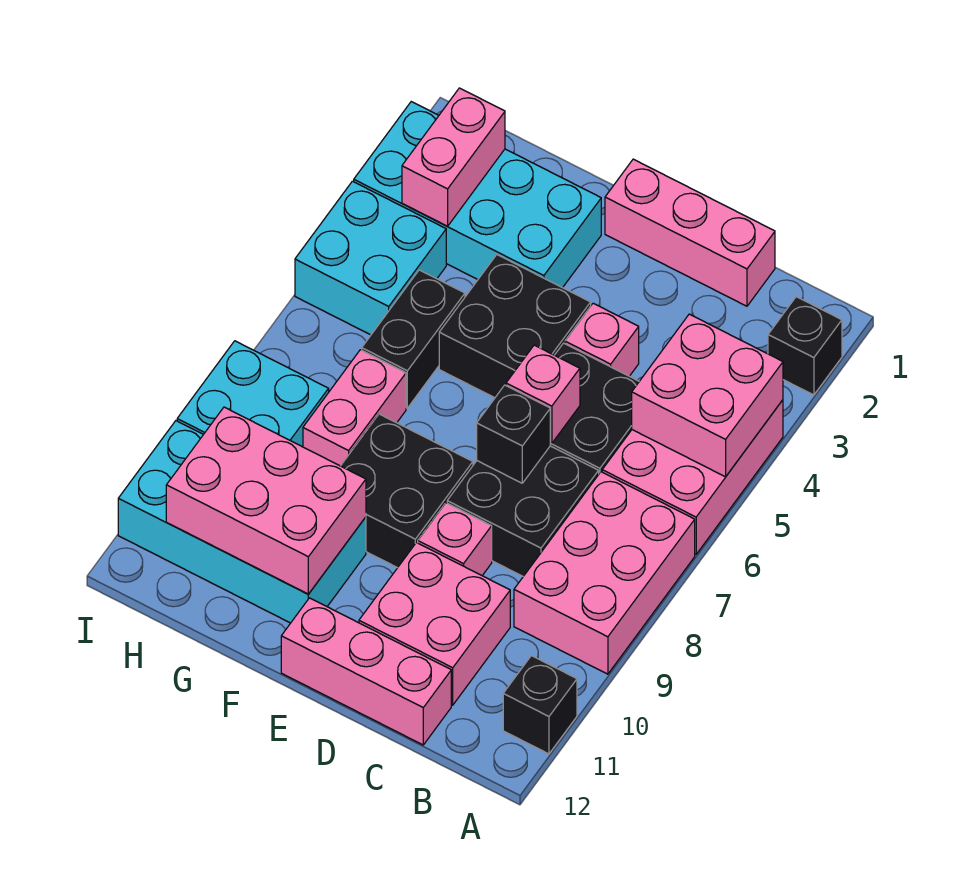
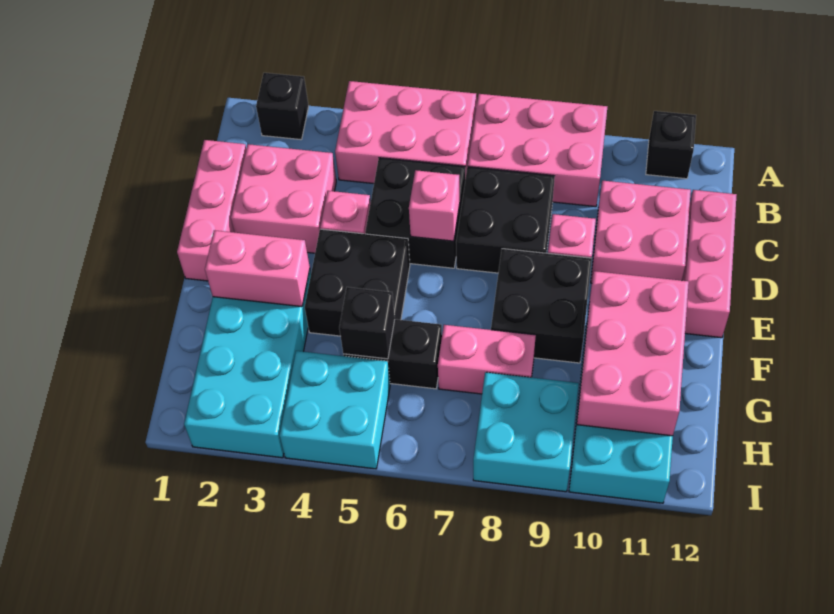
pink 2x2 brick [632,314,783,477] -> pink 2x2 brick moved to [231,144,336,253]
black 1x1 brick [477,385,550,483] -> black 1x1 brick moved to [339,287,395,359]
pink 1x2 brick [402,88,505,226] -> pink 1x2 brick moved to [205,230,310,307]

